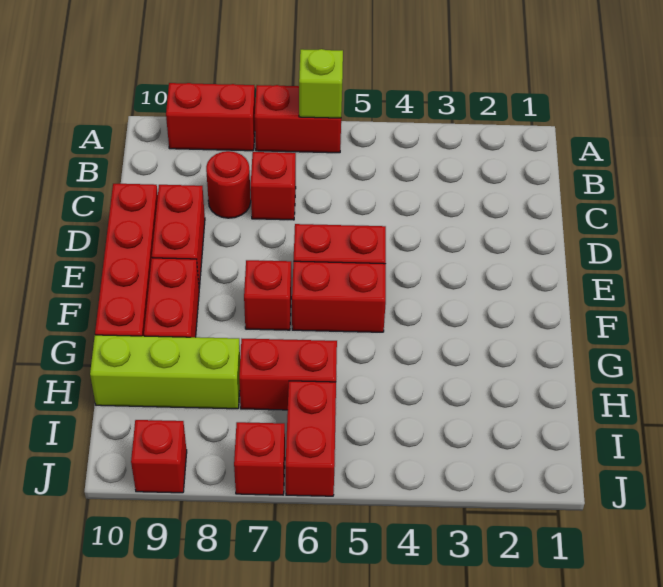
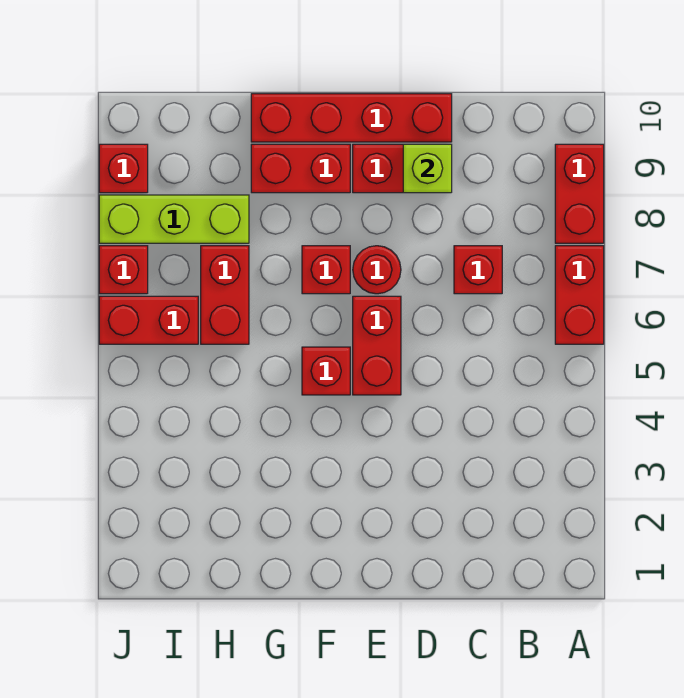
lime 1x1 brick [299,49,343,118] -> lime 1x1 brick moved to [403,144,452,193]
red 1x1 round brick [206,151,251,218] -> red 1x1 round brick moved to [353,246,401,294]
red 1x2 brick [292,261,386,332] -> red 1x1 brick [302,347,350,395]
lime 1x3 brick [90,335,240,409] -> lime 1x3 brick turned to [99,195,249,243]

